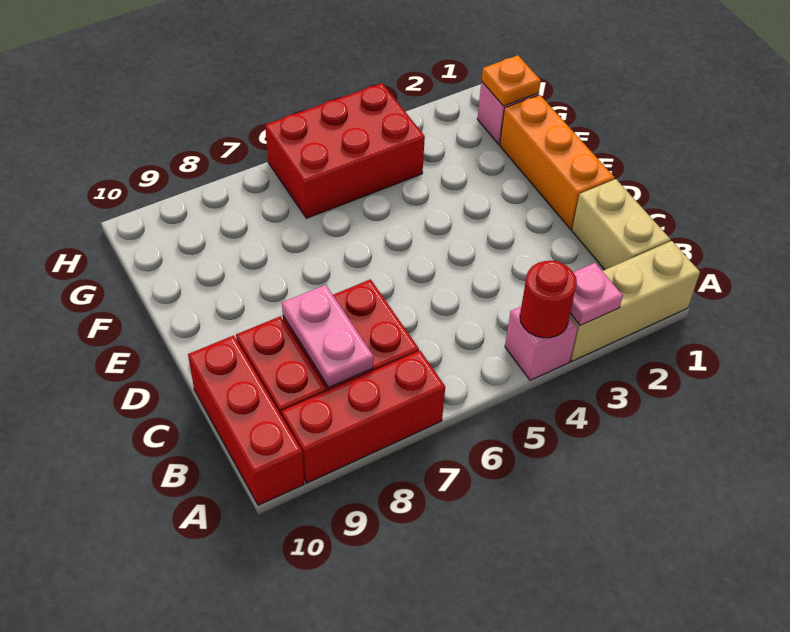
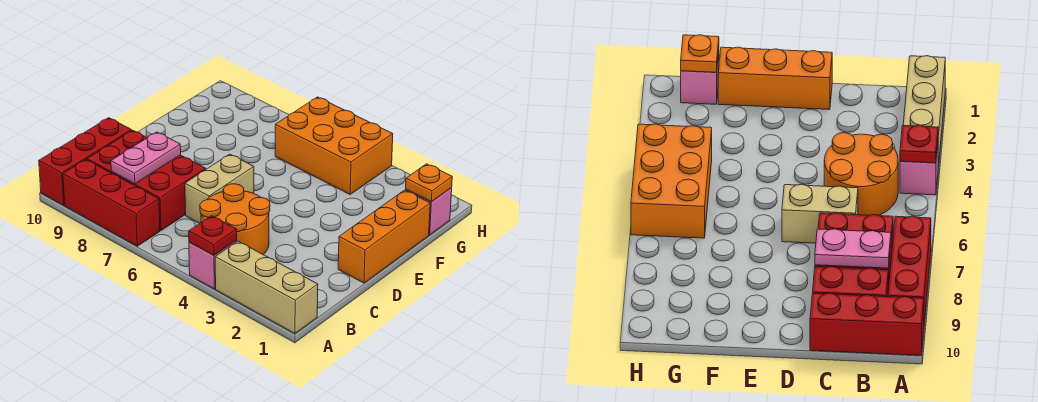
pink 1x1 plate [570,263,623,326] -> none
red 1x1 round brick [520,261,577,338] -> red 1x1 plate [189,216,237,255]
tan 1x2 brick [572,179,670,270] -> tan 1x2 brick moved to [185,154,254,223]
none -> orange 2x2 round brick [200,184,270,255]
red 2x3 brick [265,83,425,218] -> orange 2x3 brick [275,97,393,194]

